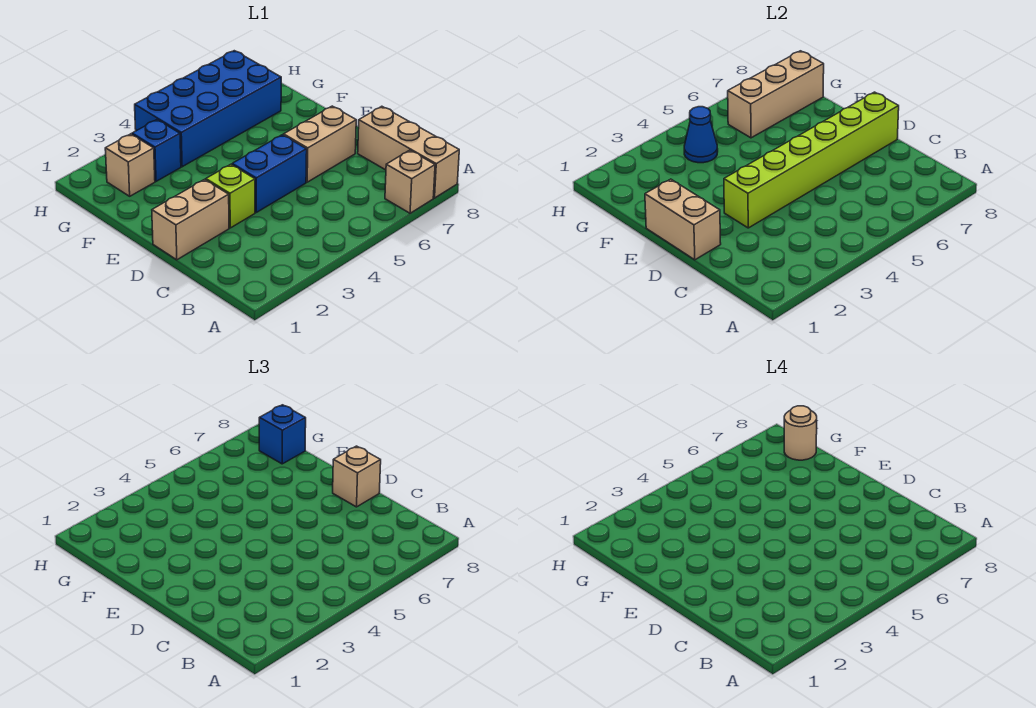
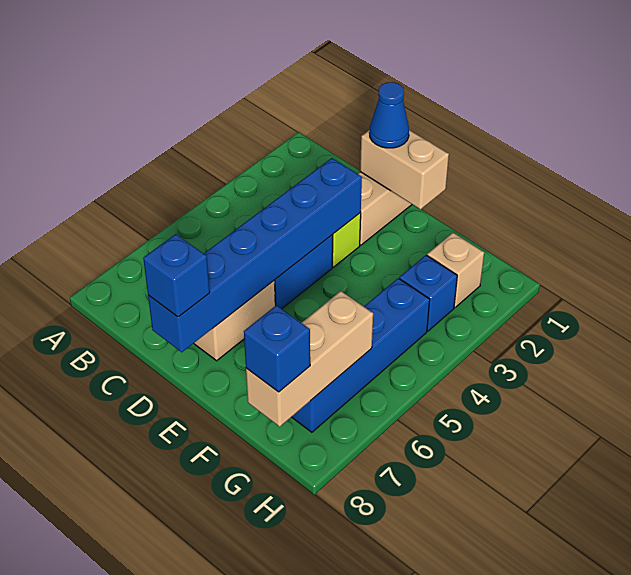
tan 1x1 brick [385,150,435,213] -> none
tan 1x3 brick [358,106,459,198] -> none
lime 1x6 brick [724,92,899,228] -> blue 1x6 brick [148,158,362,352]
tan 1x1 brick [333,446,381,507] -> blue 1x1 brick [143,234,210,317]
blue 2x4 brick [135,51,281,167] -> blue 1x4 brick [292,278,430,432]
blue 1x1 cone [684,107,718,163] -> blue 1x1 cone moved to [370,82,409,148]
tan 1x1 round brick [784,406,817,460] -> none

